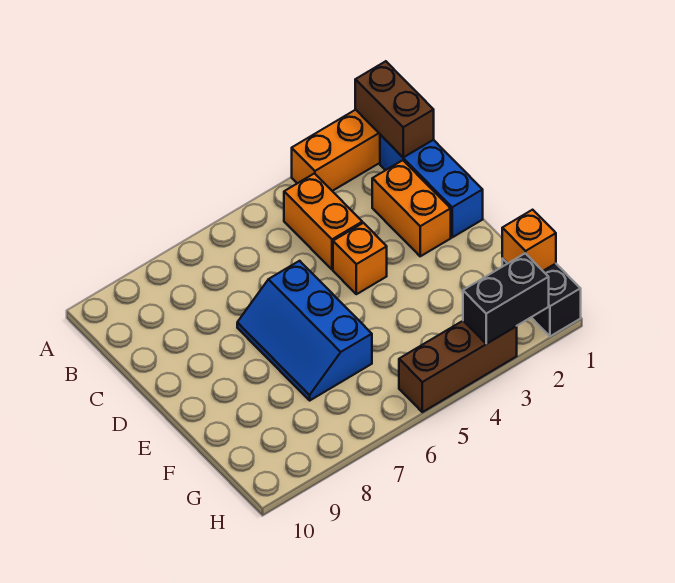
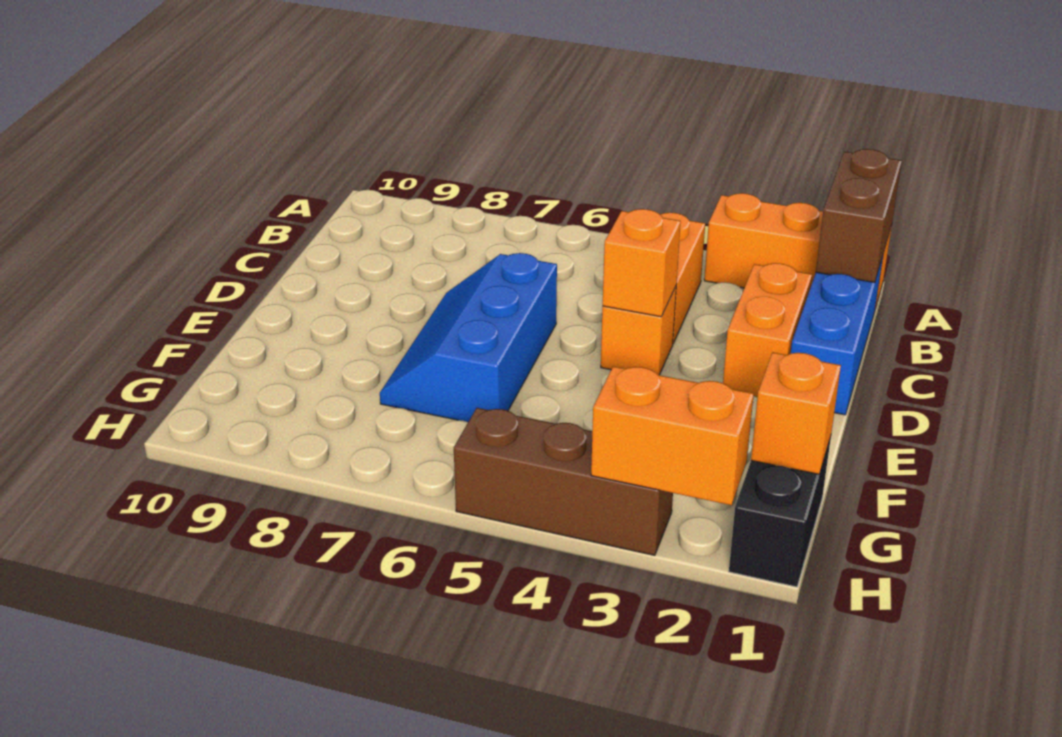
none -> orange 1x1 brick [603,209,680,317]
black 1x2 brick [463,253,549,344] -> orange 1x2 brick [591,366,754,505]

